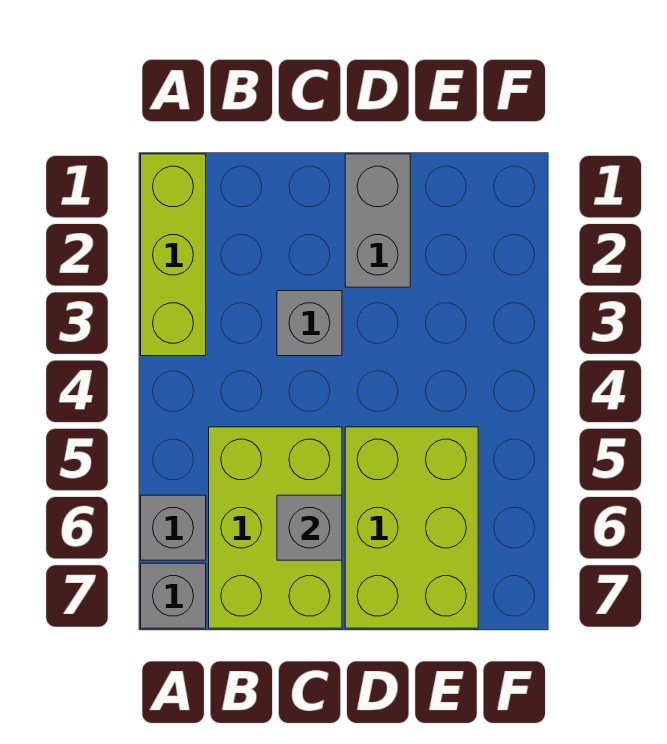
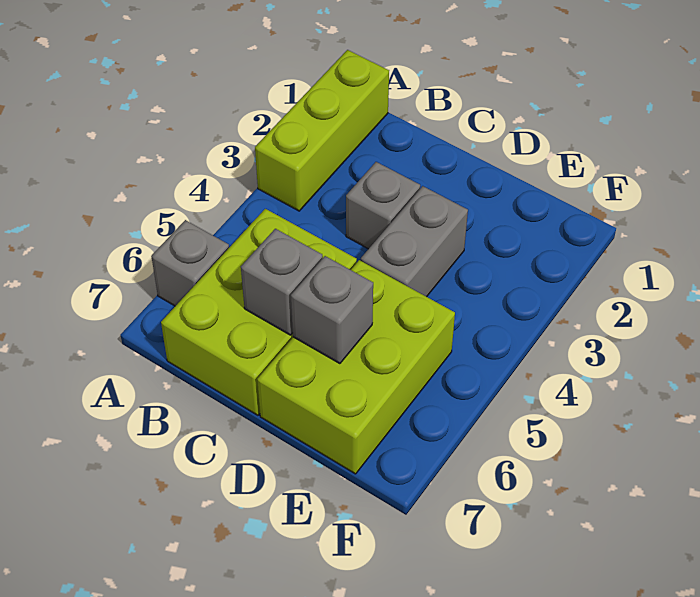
grey 1x1 brick [141,563,206,628] -> grey 1x1 brick moved to [291,256,373,364]
grey 1x2 brick [345,154,410,287] -> grey 1x2 brick moved to [361,186,468,297]

